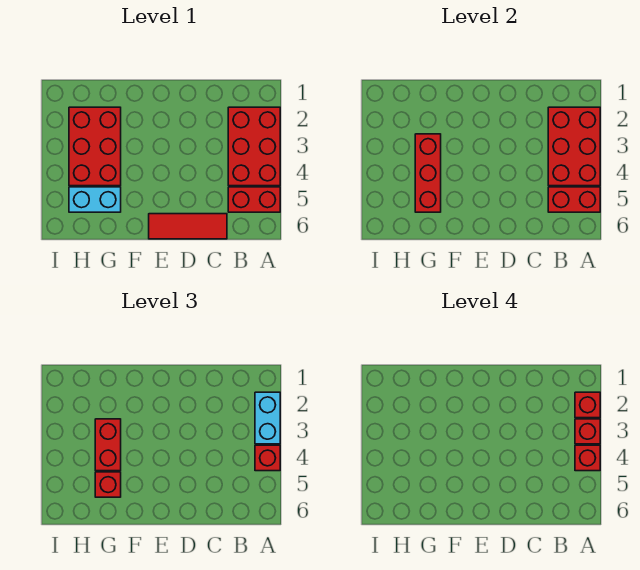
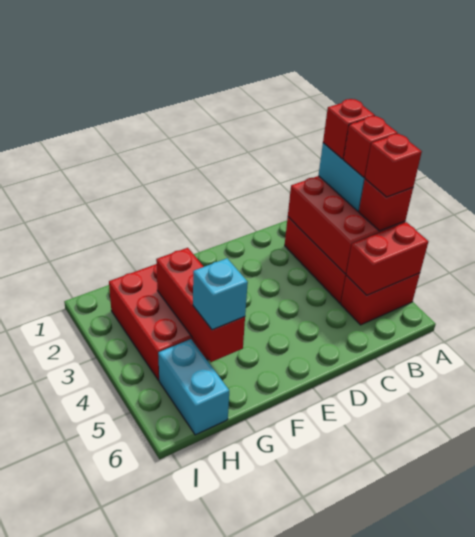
red 1x3 tile [149,214,227,239] -> none
red 1x2 brick [95,419,121,471] -> none
cyan 1x2 brick [69,187,121,212] -> cyan 1x2 brick turned to [158,339,229,435]
red 1x1 brick [95,472,121,497] -> cyan 1x1 brick [193,258,248,330]

